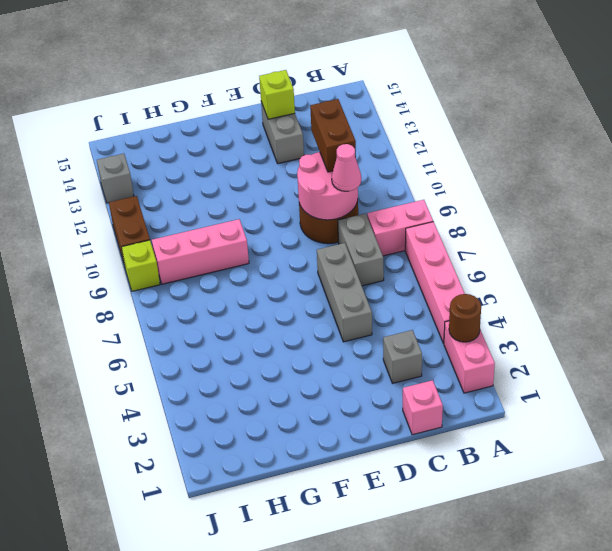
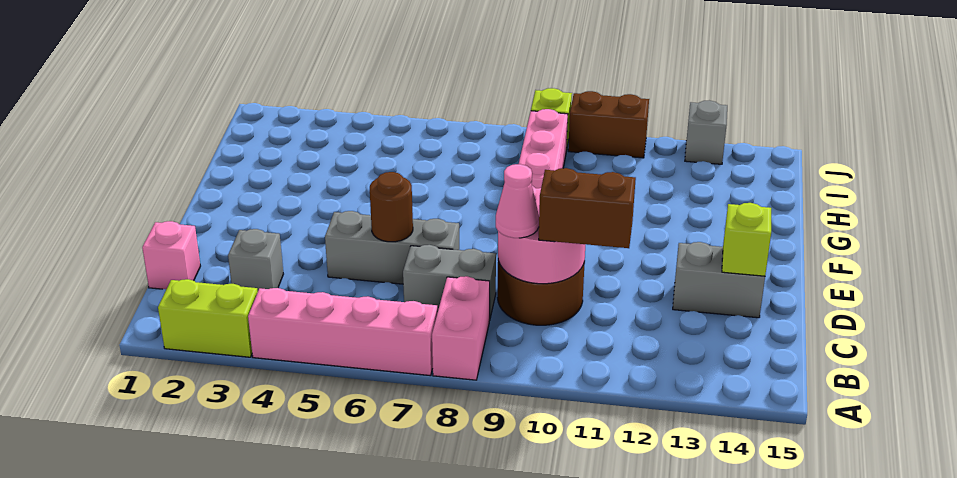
pink 1x2 brick [444,321,495,393] -> lime 1x2 brick [158,279,258,357]
brown 1x1 round brick [449,294,481,342] -> brown 1x1 round brick moved to [370,172,413,242]

